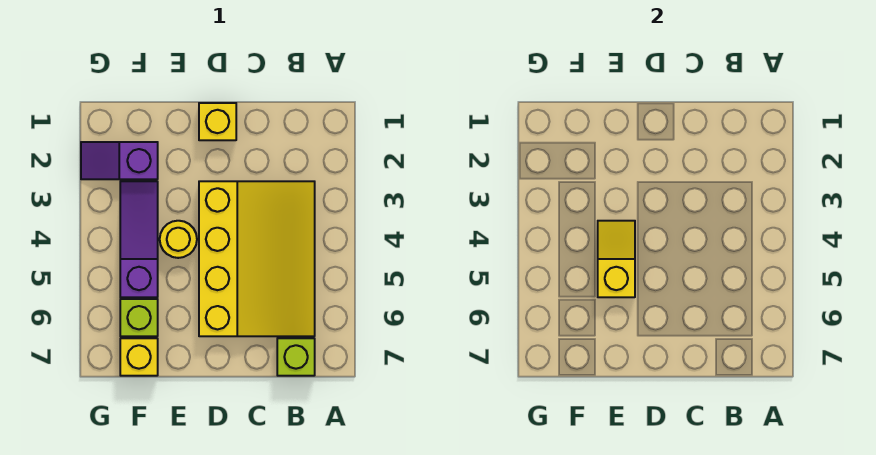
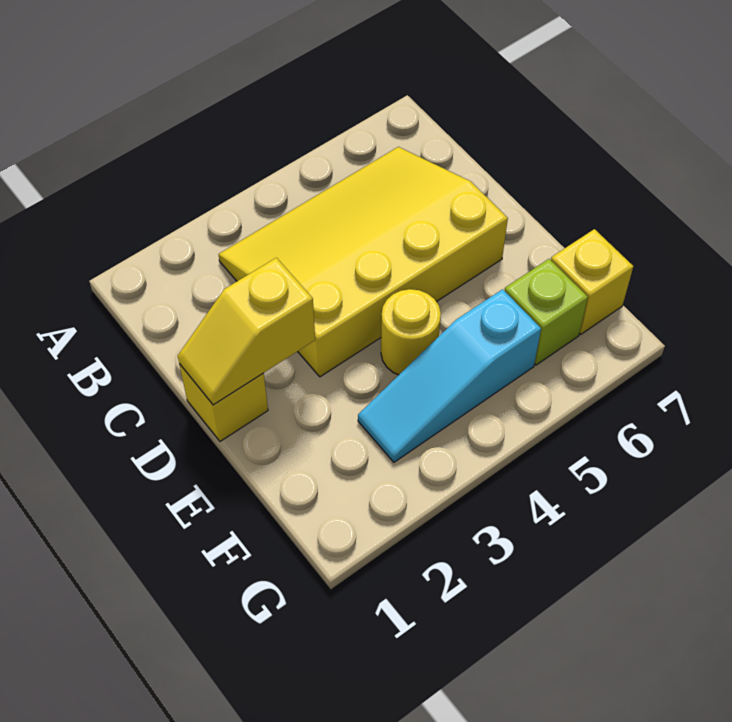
lime 1x1 brick [277,338,315,376] -> none
yellow 1x2 slope [598,221,635,297] -> yellow 1x2 slope moved to [178,258,315,405]
purple 1x2 slope [81,142,158,179] -> none
purple 1x3 slope [120,181,158,297] -> cyan 1x3 slope [358,289,541,462]

